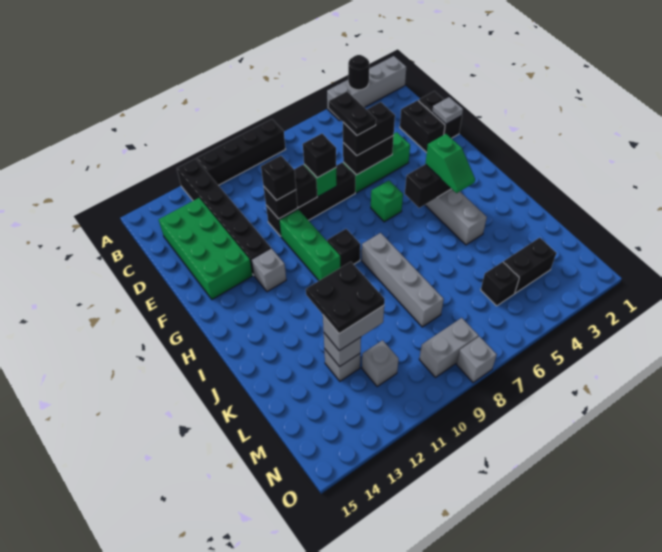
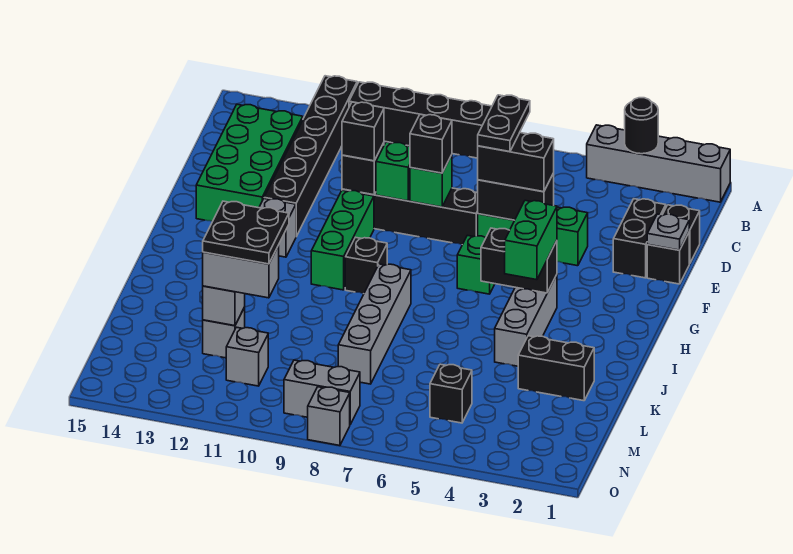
black 1x1 brick [294,165,317,208] -> green 1x1 brick [376,142,410,201]
green 1x2 slope [425,134,475,193] -> green 1x2 brick [505,200,557,280]
black 1x2 brick [504,238,556,293] -> black 1x2 brick moved to [518,336,594,401]

